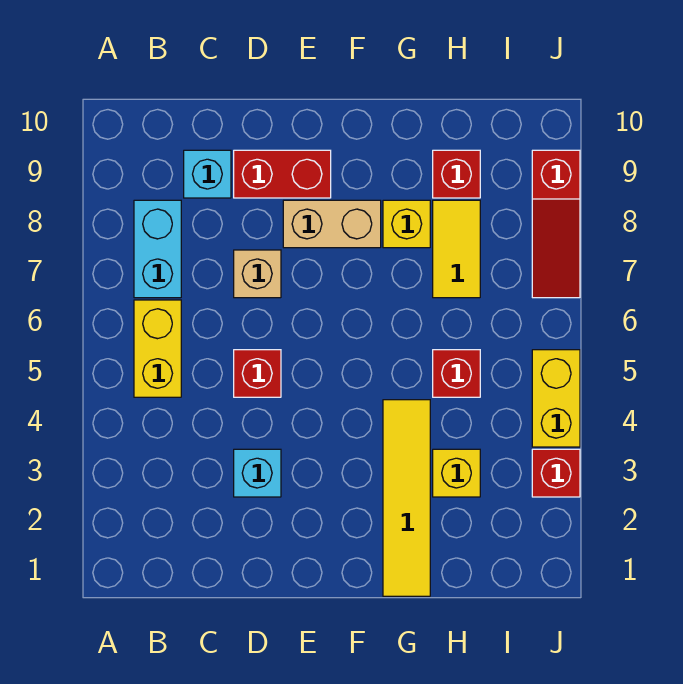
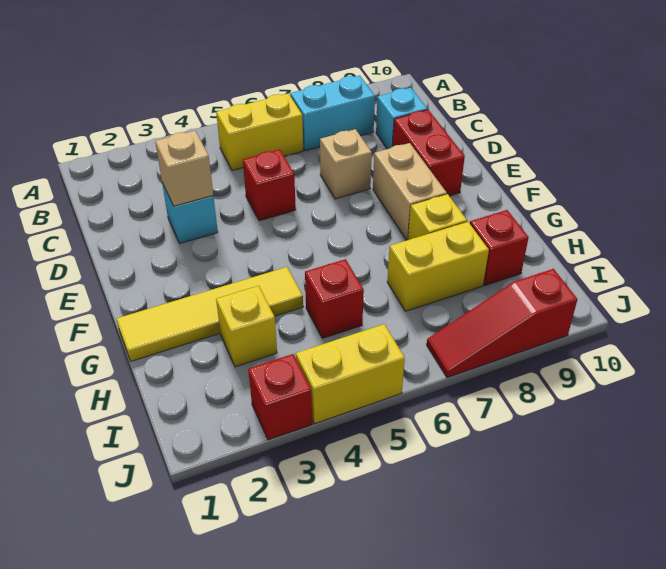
none -> tan 1x1 brick [155,131,213,206]
yellow 1x2 tile [433,200,480,298] -> yellow 1x2 brick [387,222,489,311]

